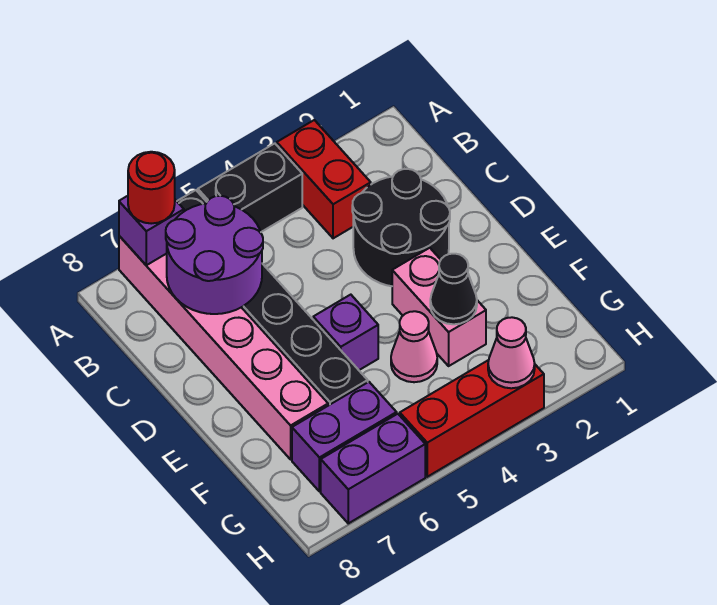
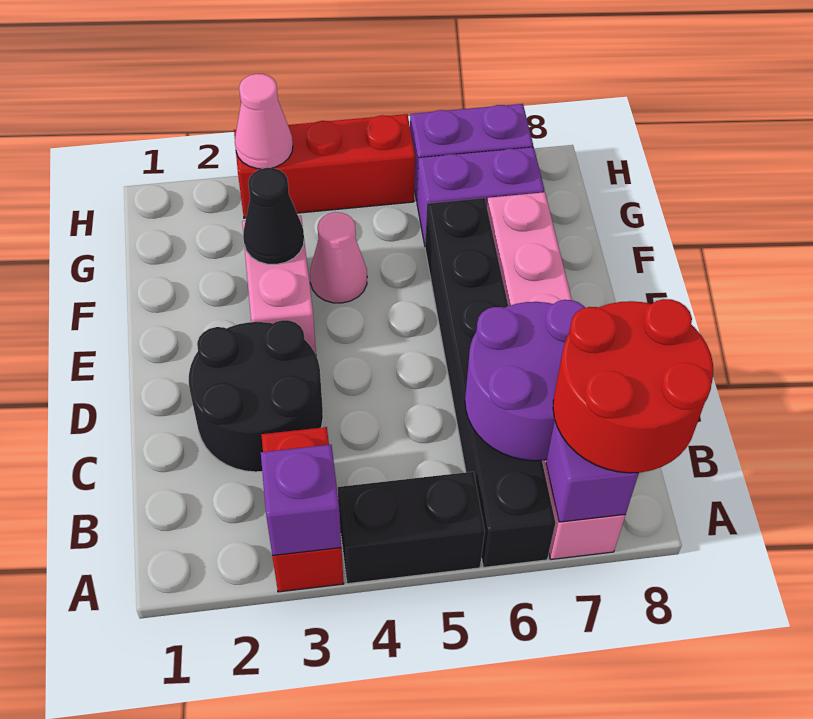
red 1x1 round brick [128,152,175,224] -> red 2x2 round brick [553,299,713,473]
purple 1x1 brick [313,295,378,370] -> purple 1x1 brick moved to [261,445,341,556]

